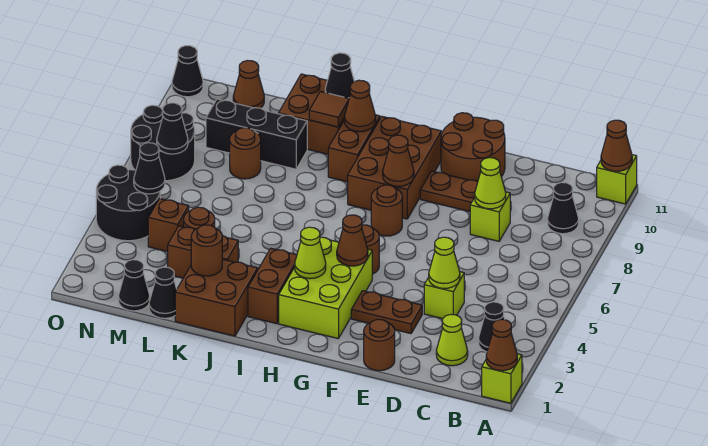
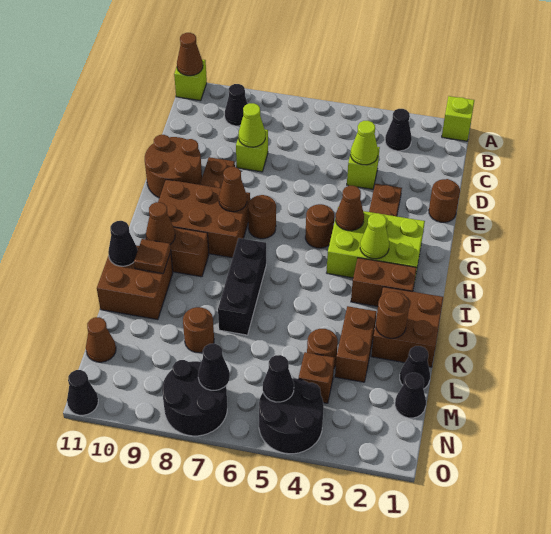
brown 1x1 cone [486,319,517,371] -> none
lime 1x1 cone [436,314,468,366] -> none
black 1x3 brick [206,99,307,169] -> black 1x3 brick moved to [218,238,266,335]

